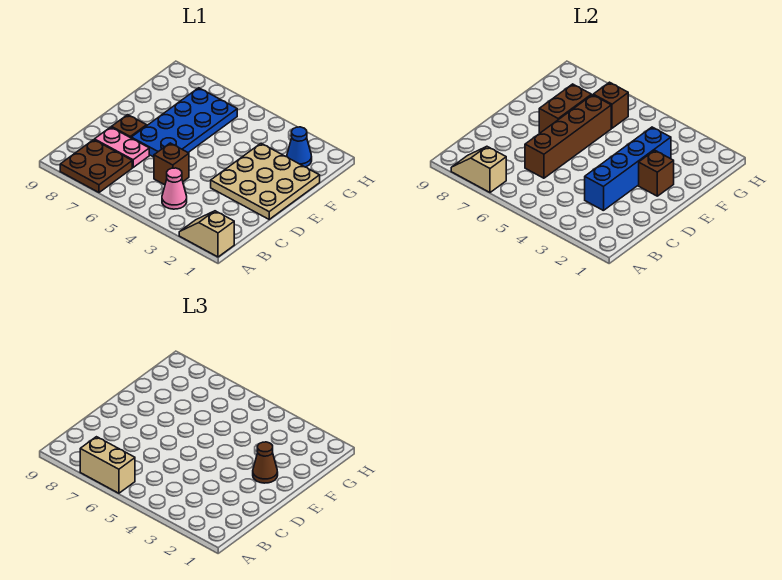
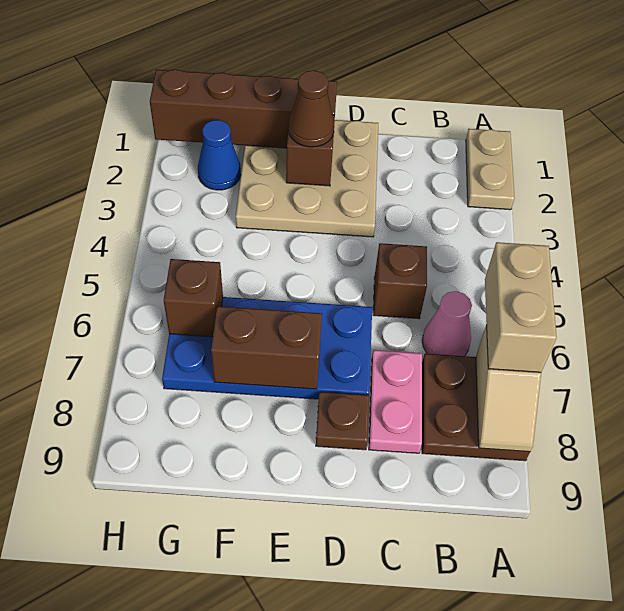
tan 1x2 slope [179,211,234,257] -> tan 1x2 plate [466,129,514,210]
pink 1x1 cone [162,168,187,209] -> pink 1x1 cone moved to [422,291,472,356]
blue 1x4 brick [585,127,671,211] -> none
brown 1x4 brick [525,95,611,178] -> brown 1x4 brick moved to [150,70,337,148]

